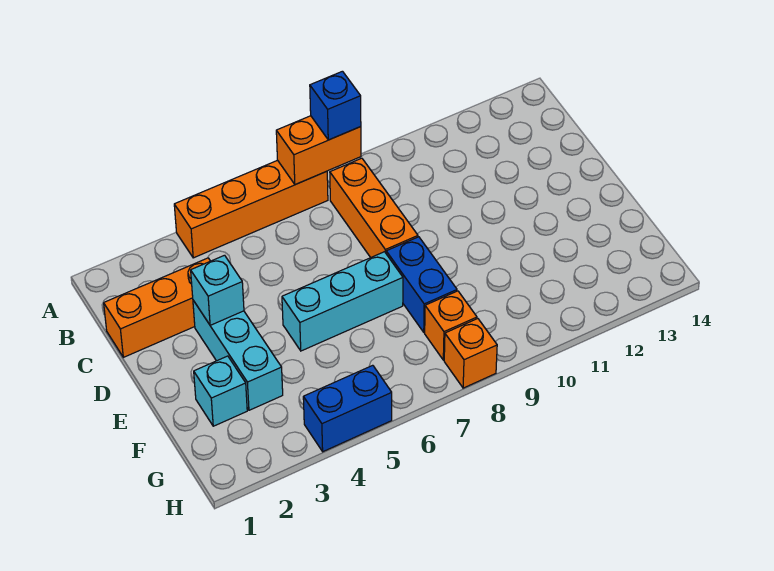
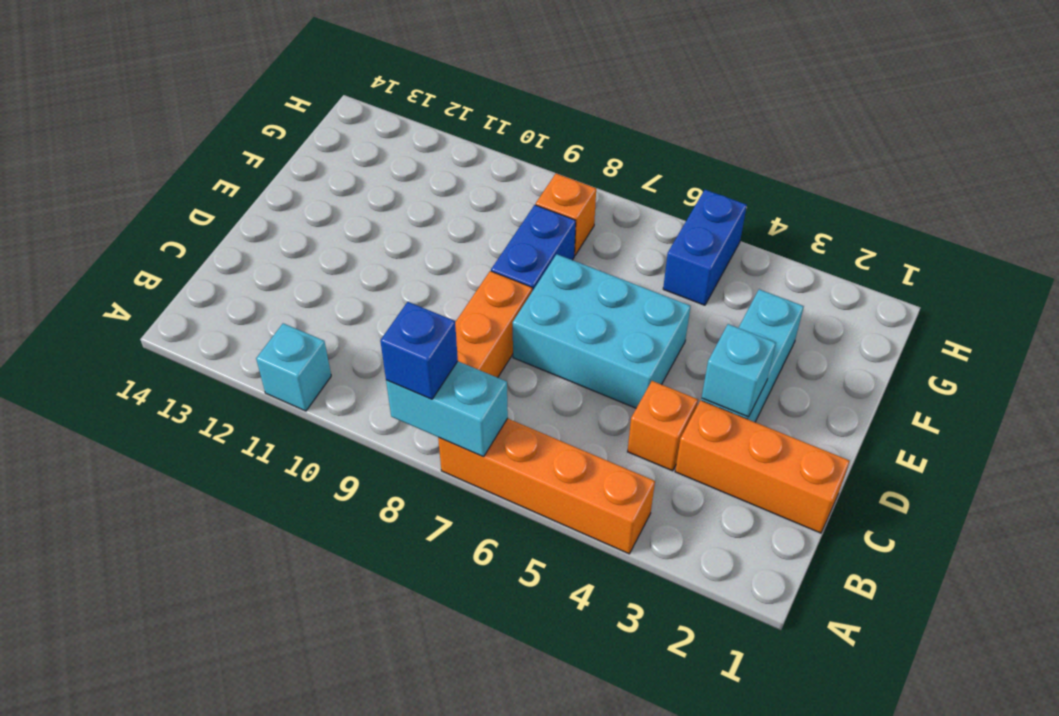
orange 1x2 brick [276,116,361,185] -> cyan 1x2 brick [386,361,508,457]
cyan 1x3 brick [282,252,403,351] -> cyan 2x3 brick [513,254,690,408]
cyan 1x1 brick [194,356,247,426] -> cyan 1x1 brick moved to [256,323,331,411]
blue 1x2 brick [303,365,392,452] -> blue 1x2 brick turned to [663,190,747,305]
orange 1x1 brick [444,319,497,388] -> orange 1x1 brick moved to [628,381,698,471]

